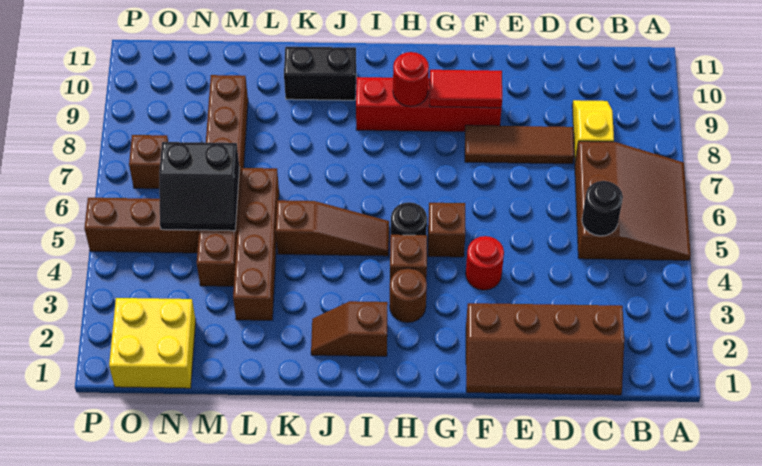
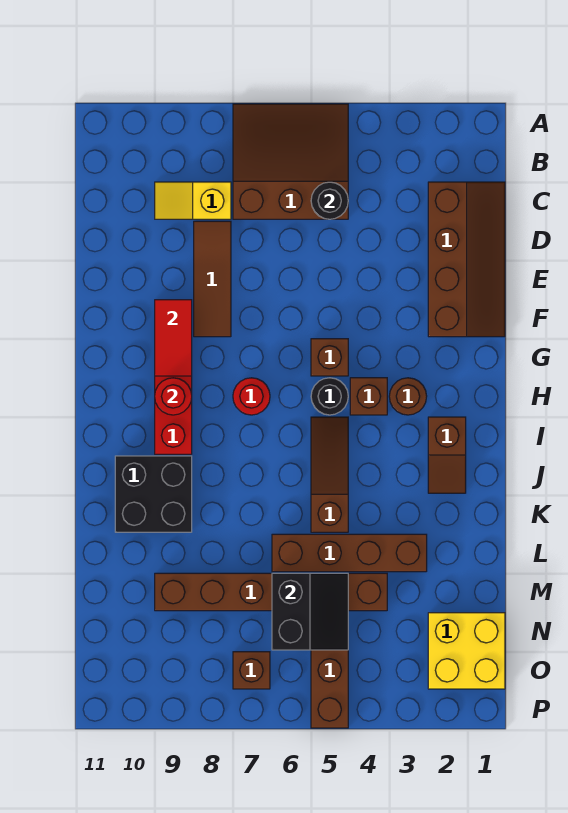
red 1x1 round brick [466,236,504,290] -> red 1x1 round brick moved to [233,378,270,415]
black 1x2 brick [284,47,356,100] -> black 2x2 brick [115,456,192,532]

